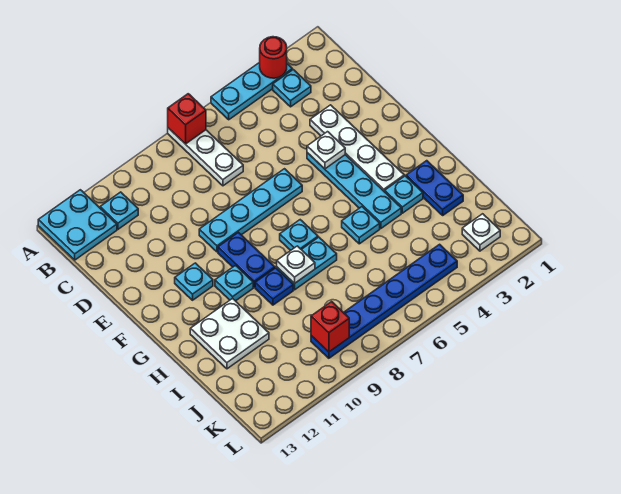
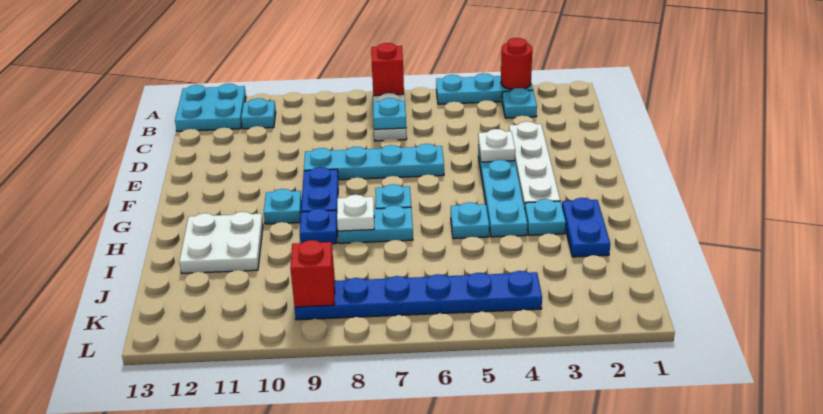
cyan 1x1 plate [175,263,213,300] -> cyan 1x1 plate moved to [373,98,406,129]
white 1x1 plate [462,214,500,251] -> none

